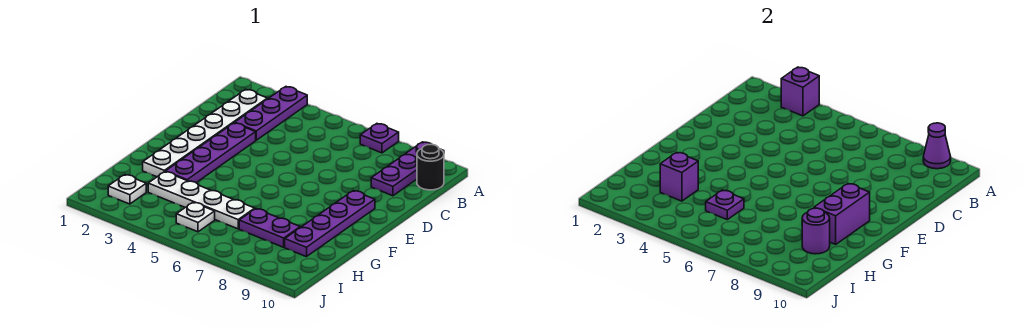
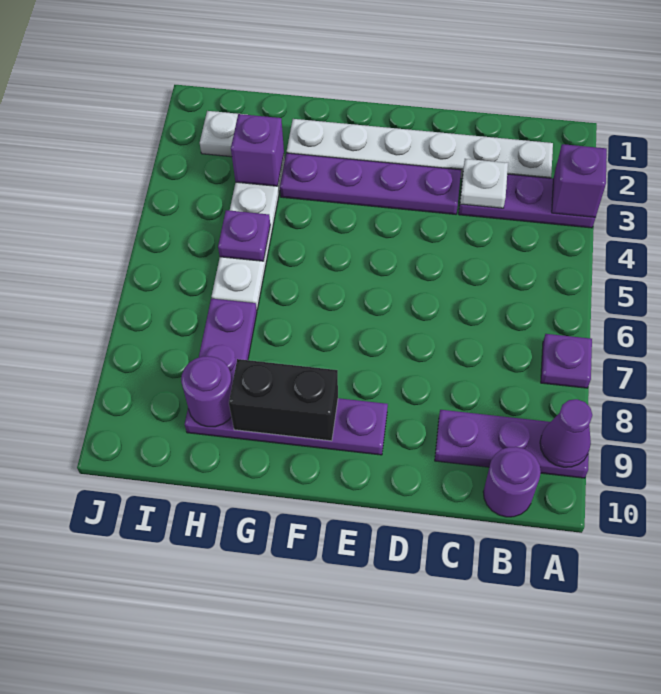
black 1x1 round brick [417,144,444,190] -> purple 1x1 round brick [483,447,541,517]
purple 1x2 brick [814,184,870,244] -> black 1x2 brick [229,359,338,441]
white 1x1 plate [176,202,215,232] -> white 1x1 plate moved to [460,159,508,208]

